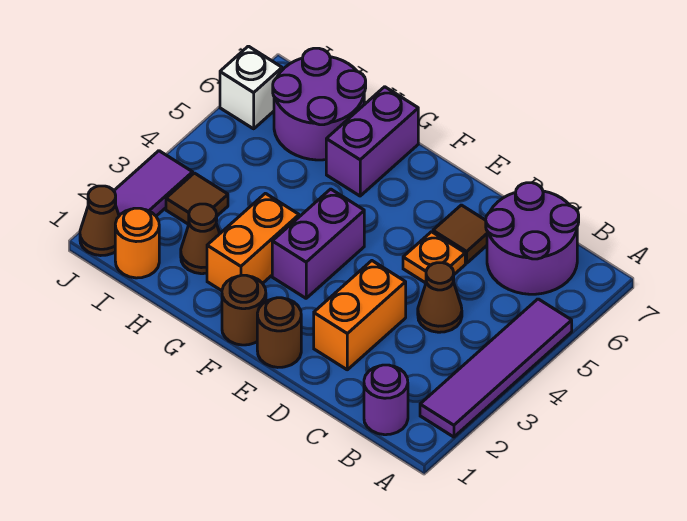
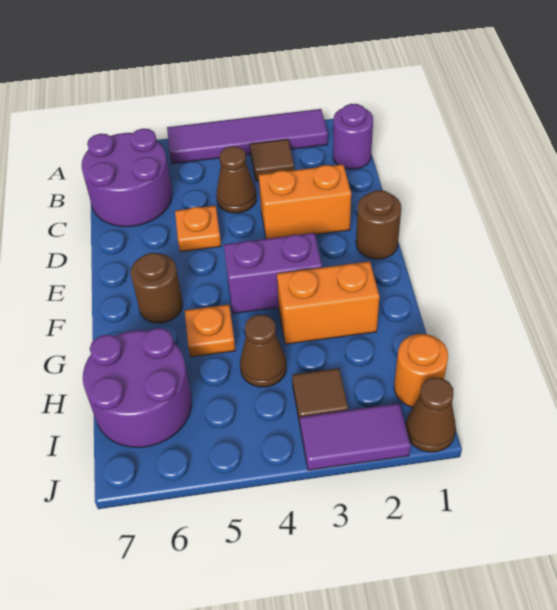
brown 1x1 tile [433,205,487,263] -> brown 1x1 tile moved to [250,139,294,181]
brown 1x1 round brick [222,275,266,345] -> brown 1x1 round brick moved to [130,253,183,323]
none -> orange 1x1 plate [185,305,235,357]
purple 1x2 brick [326,87,418,196] -> none
brown 1x1 cone [181,204,220,274] -> brown 1x1 cone moved to [240,315,286,387]
white 1x1 brick [220,46,282,129] -> none

